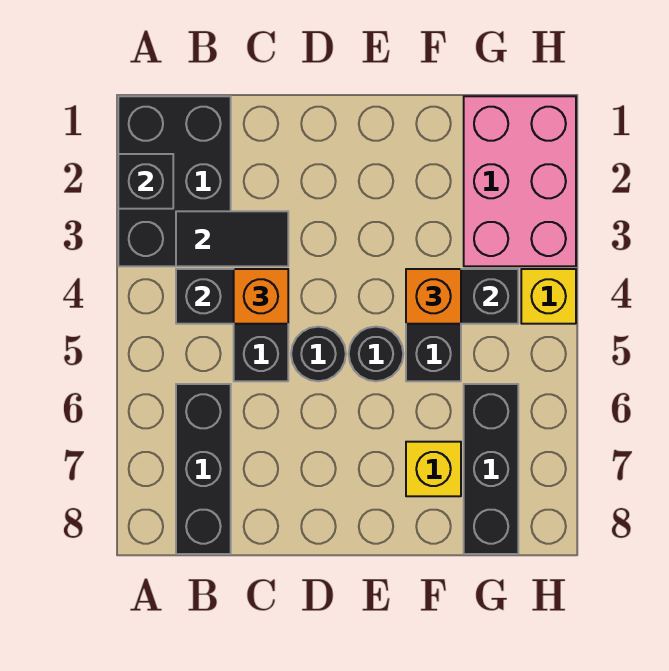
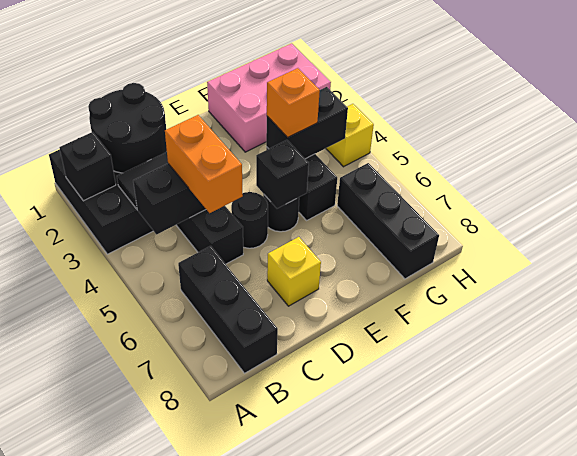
none -> black 2x2 round brick [88,83,167,173]
orange 1x1 brick [234,269,288,324] -> orange 1x2 brick [165,115,243,213]
none -> black 1x1 brick [256,140,309,209]
yellow 1x1 brick [406,442,461,496] -> yellow 1x1 brick moved to [267,237,321,306]
pink 2x3 brick [464,96,576,266] -> pink 2x3 brick turned to [207,43,331,152]

